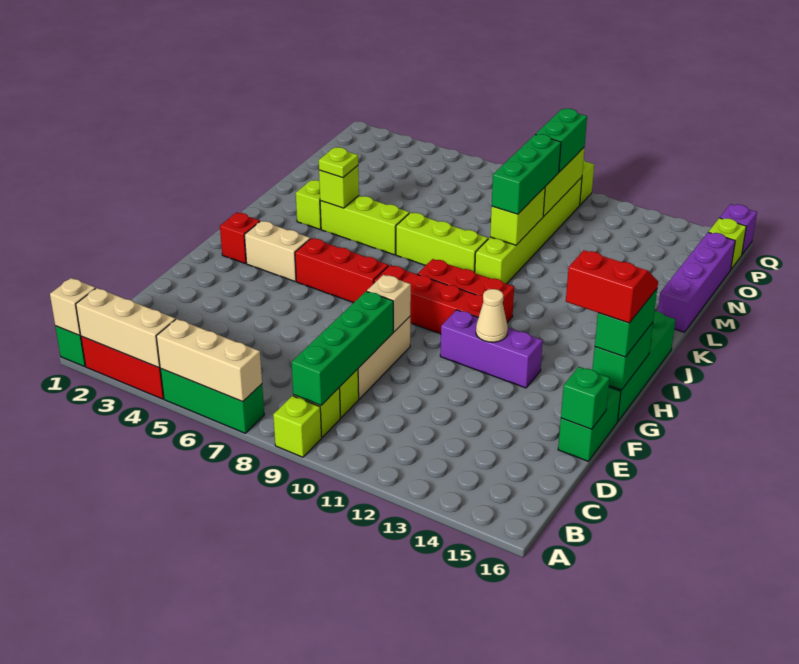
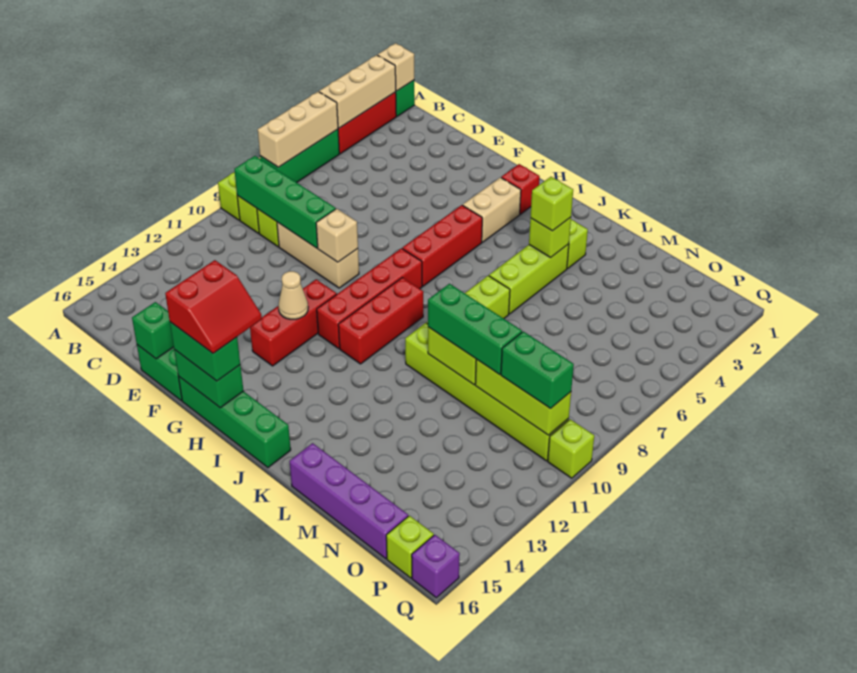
purple 1x3 brick [440,310,543,388] -> red 1x3 brick [250,279,337,366]
lime 1x1 plate [319,147,358,178] -> lime 1x1 brick [530,177,573,231]

